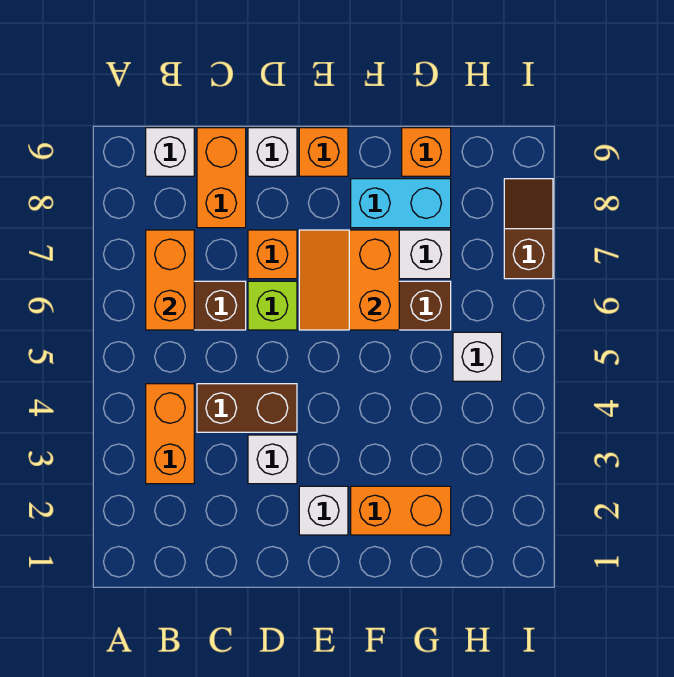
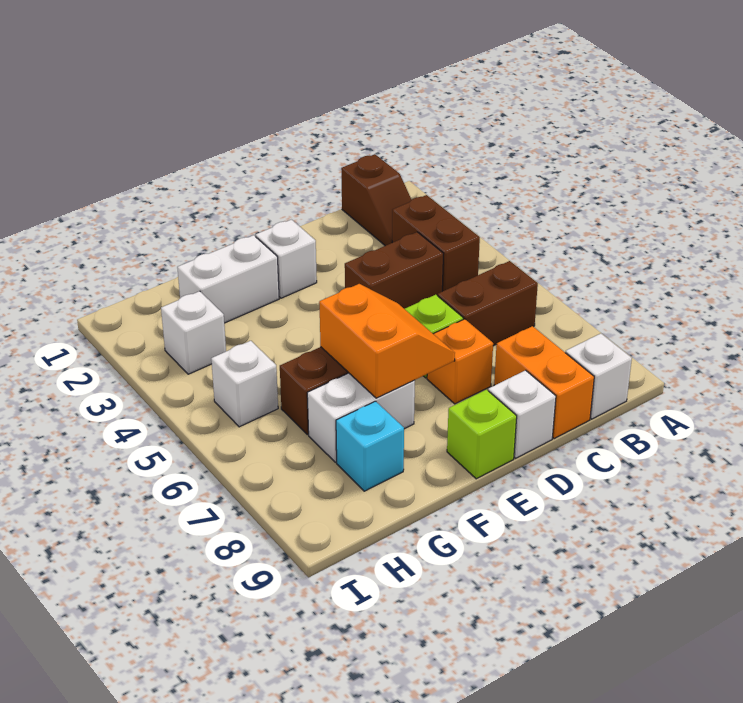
orange 1x2 brick [146,384,194,484] -> brown 1x2 brick [392,195,480,291]
orange 1x2 brick [146,230,194,330] -> none
white 1x1 brick [248,435,297,484] -> white 1x1 brick moved to [161,291,226,374]
orange 1x1 brick [299,128,348,176] -> lime 1x1 brick [447,390,517,479]
orange 1x2 brick [351,486,451,535] -> white 1x2 brick [177,235,279,323]
cyan 1x2 brick [351,179,451,228] -> cyan 1x1 brick [336,401,404,491]
orange 1x1 brick [402,128,451,176] -> none
brown 1x2 slope [504,179,553,279] -> brown 1x2 slope moved to [341,154,411,246]

